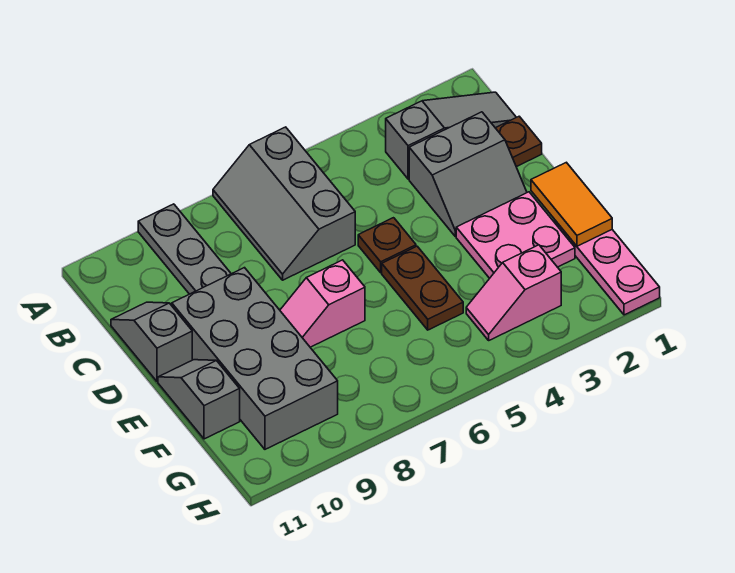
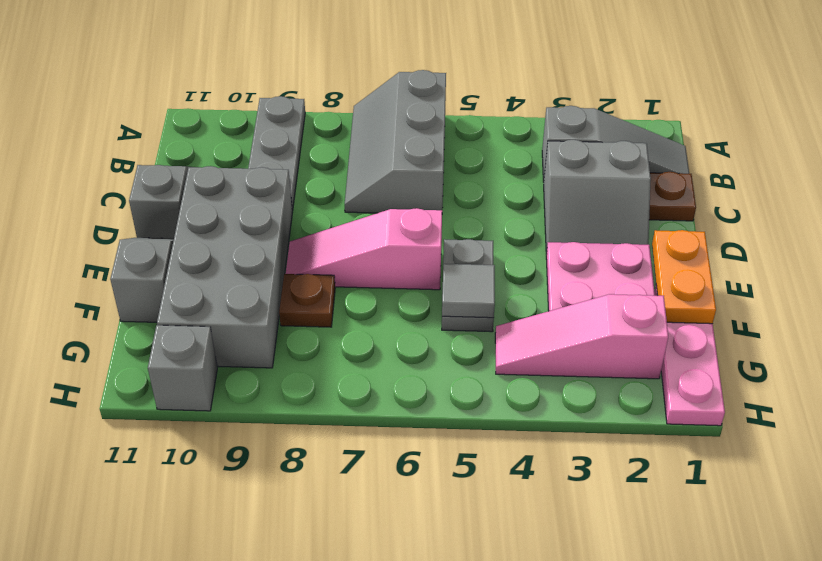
brown 1x1 plate [358,218,416,273] -> brown 1x1 plate moved to [279,274,335,327]
orange 1x2 tile [531,162,612,246] -> orange 1x2 plate [652,230,716,324]
brown 1x2 plate [382,246,463,330] -> grey 1x2 plate [442,239,494,332]
pink 1x2 slope [280,260,365,347] -> pink 1x3 slope [285,208,442,290]
none -> grey 1x1 tile [442,264,495,318]
pink 1x2 slope [466,245,561,340] -> pink 1x3 slope [495,294,668,379]
none -> grey 1x1 brick [148,325,217,411]

